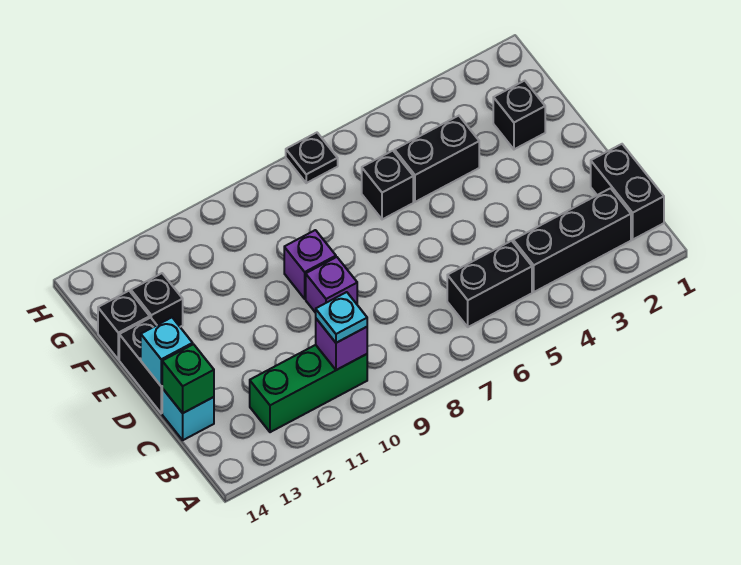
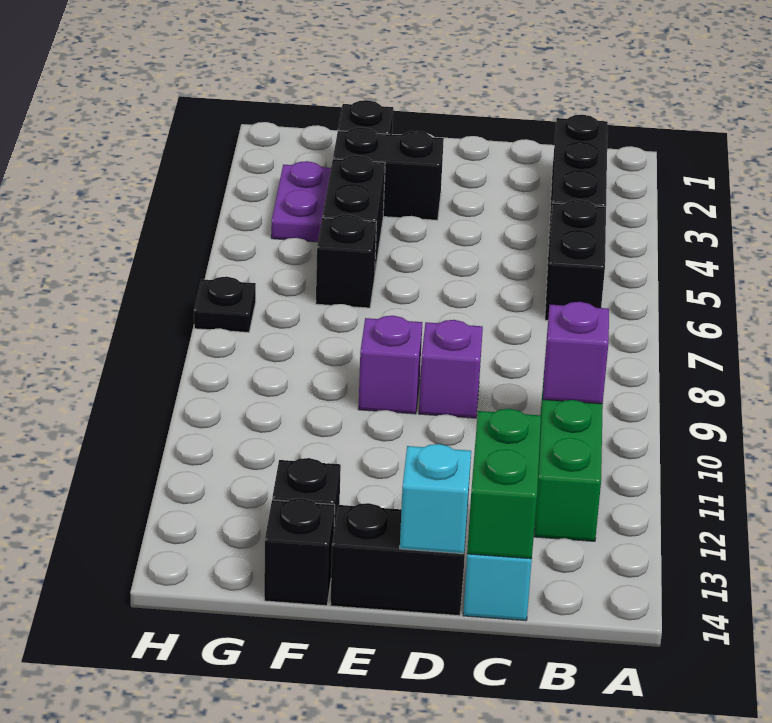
black 1x2 brick [591,144,664,239] -> black 1x2 brick moved to [333,127,444,220]
cyan 1x1 plate [316,292,367,343] -> none
green 1x1 brick [162,344,214,413] -> green 1x2 brick [467,409,541,559]
none -> purple 1x2 plate [271,161,331,242]

